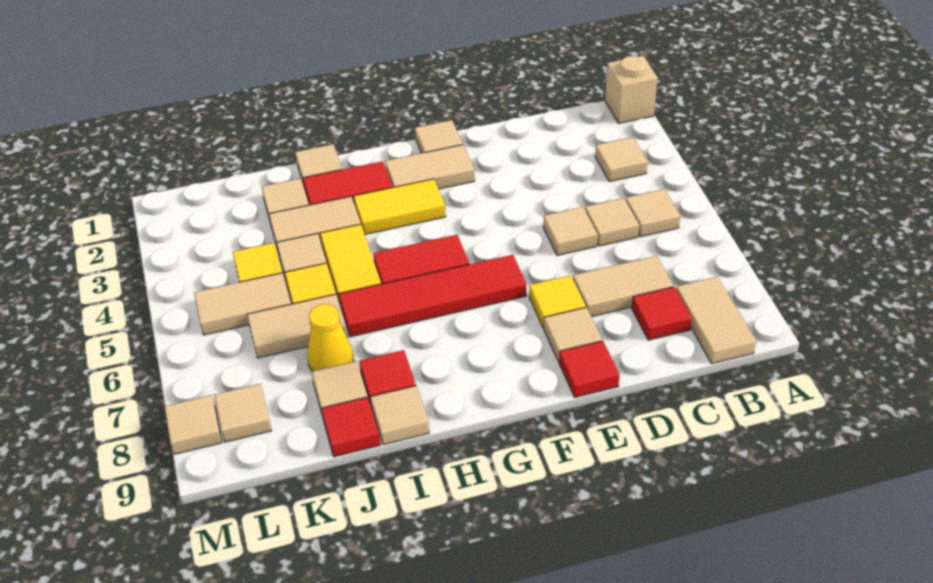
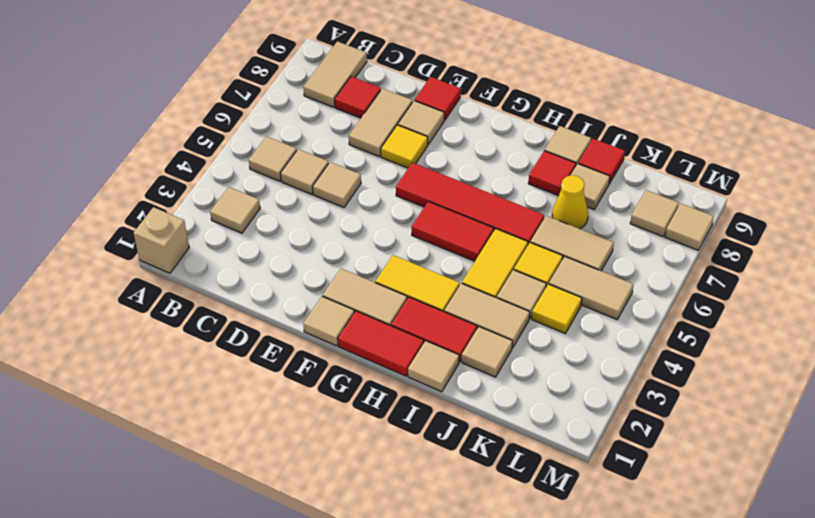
tan 1x2 tile [573,256,673,317] -> tan 1x2 tile turned to [349,88,412,156]
none -> red 1x2 tile [338,311,424,376]

